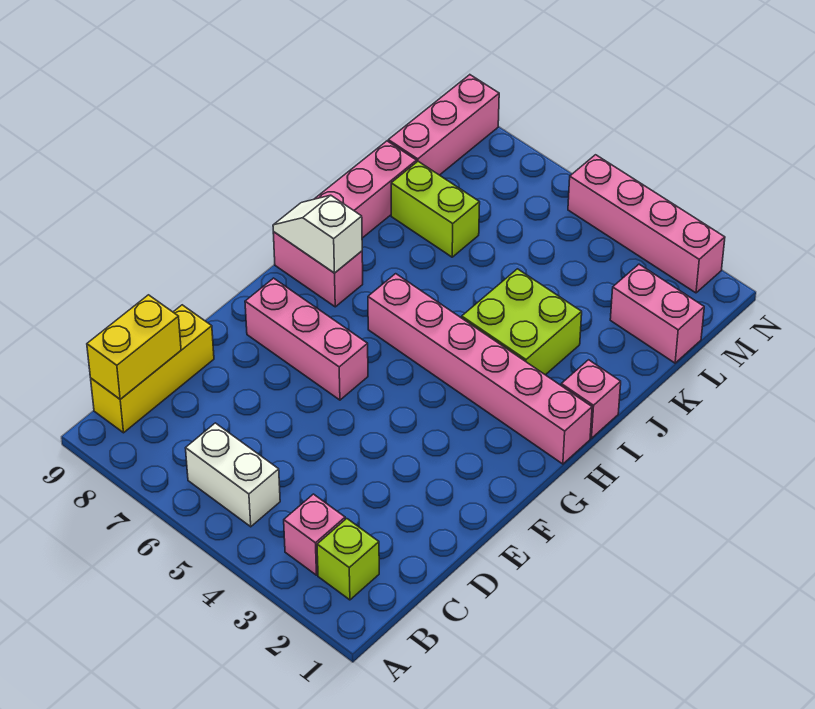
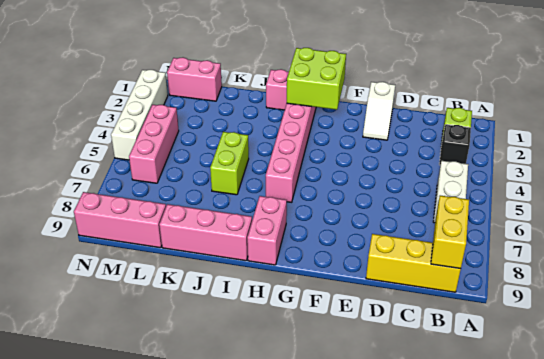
pink 1x1 brick [284,494,345,575] -> black 1x1 brick [439,125,471,165]
yellow 1x2 brick [87,295,181,399] -> yellow 1x2 brick turned to [431,196,469,269]
pink 1x3 brick [245,278,368,400] -> pink 1x3 brick moved to [129,105,179,183]
white 1x2 slope [273,195,362,273] -> white 1x2 slope moved to [363,82,395,140]
lime 2x2 brick [462,269,582,375] -> lime 2x2 brick moved to [287,48,346,110]
lime 1x2 brick [391,161,480,257] -> lime 1x2 brick moved to [210,132,249,195]
pink 1x2 brick [610,264,704,363] -> pink 1x2 brick turned to [167,57,222,101]
pink 1x4 brick [568,155,725,293] -> white 1x4 brick [111,70,168,160]

